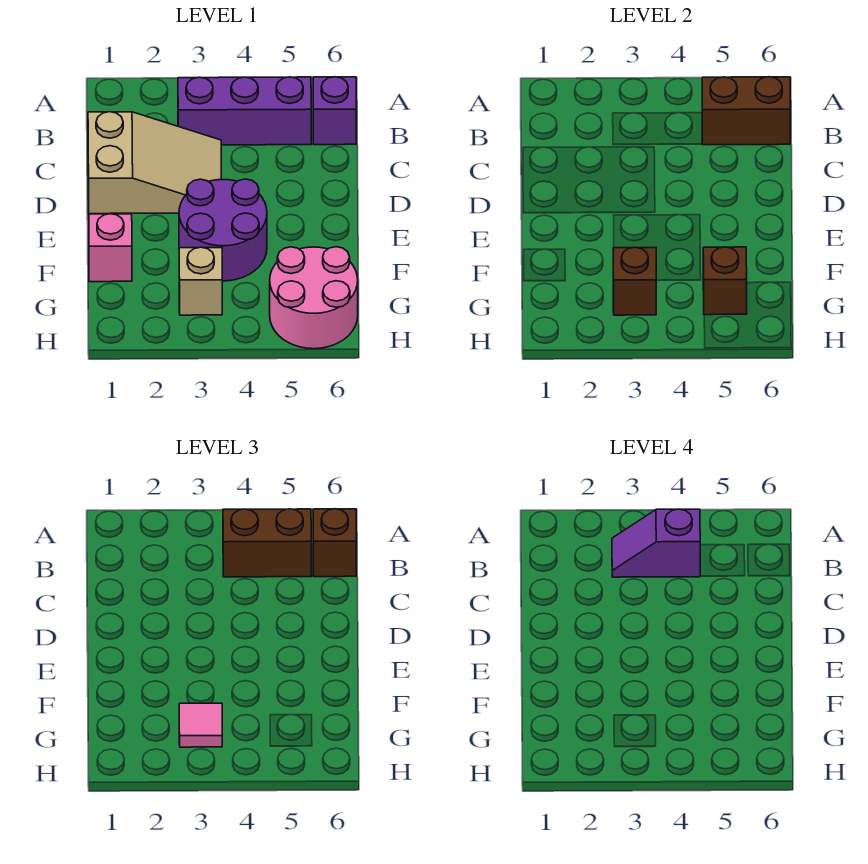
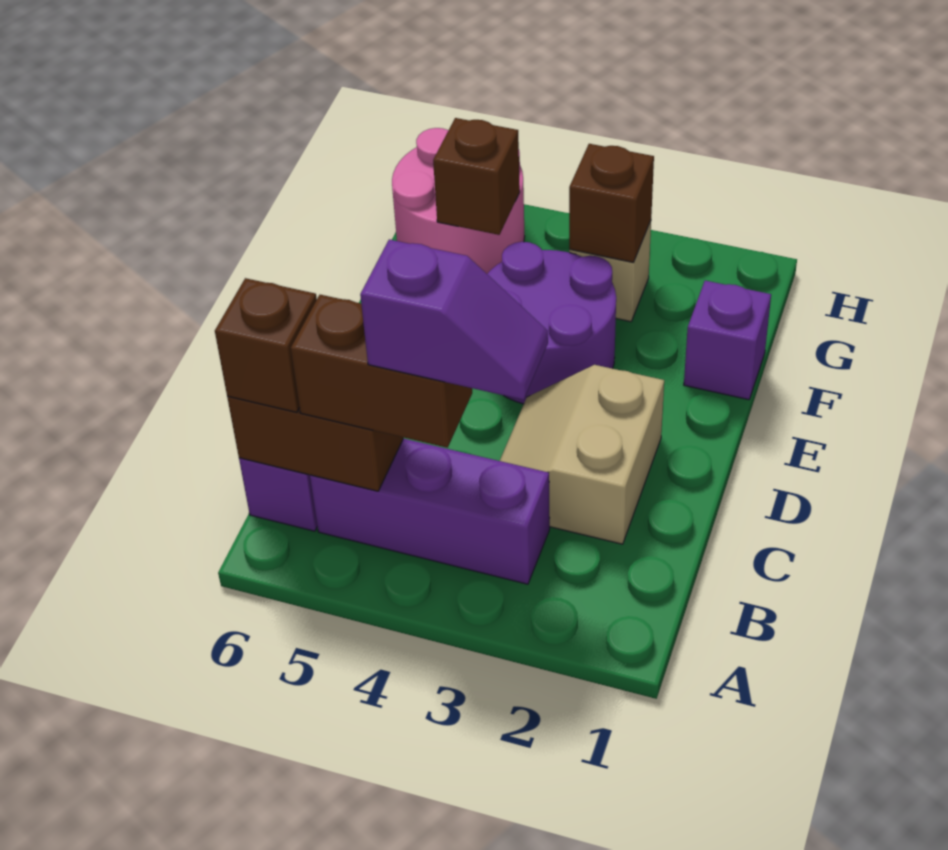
tan 2x3 slope [88,112,221,214] -> tan 2x2 slope [500,365,664,544]
pink 1x1 brick [89,214,132,282] -> purple 1x1 brick [684,281,771,400]
pink 1x1 tile [179,703,222,747] -> none

